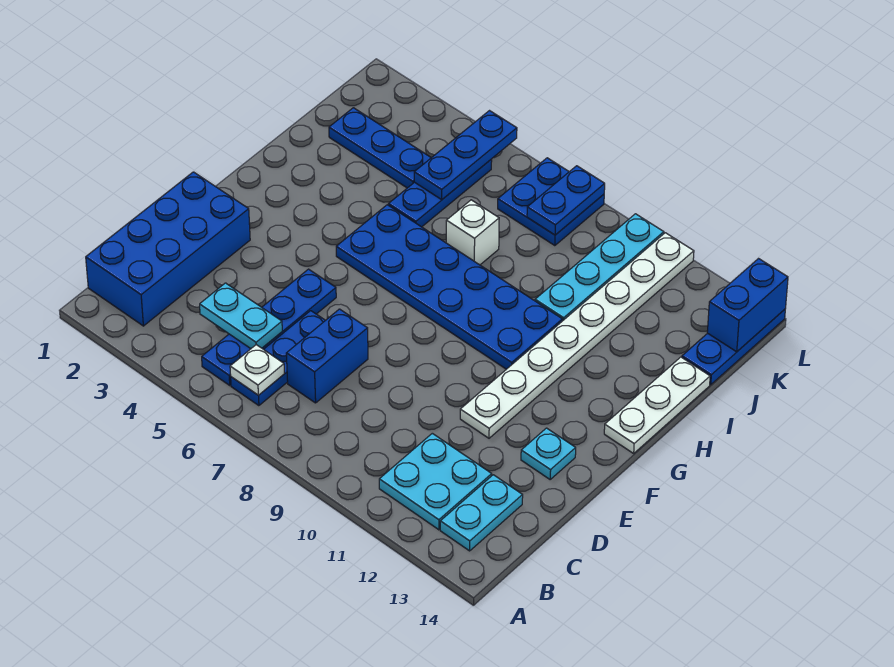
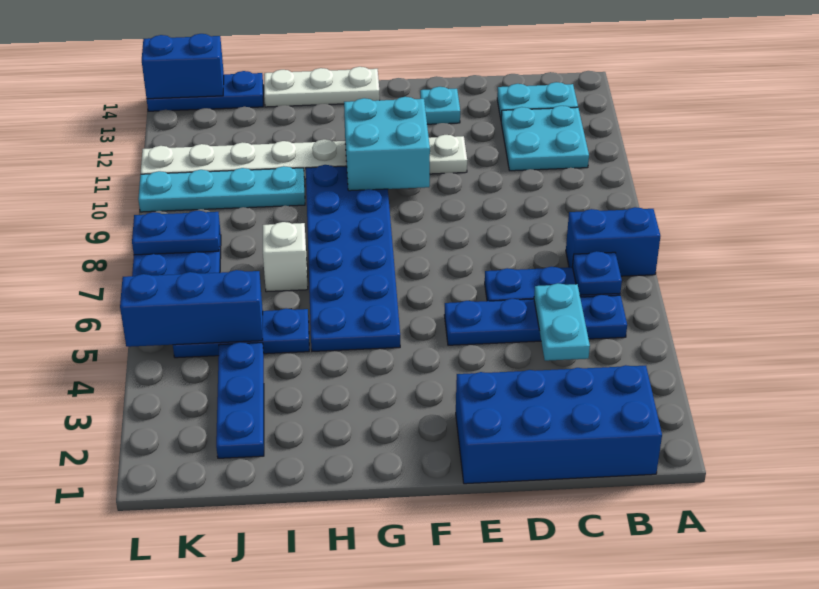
white 1x1 plate [230,345,285,395] -> blue 1x1 plate [573,251,622,295]
blue 1x2 brick [286,309,368,403] -> blue 1x2 brick moved to [566,207,660,276]
none -> cyan 2x2 brick [344,97,430,191]
blue 1x3 plate [414,111,517,200] -> blue 1x3 brick [120,270,263,347]

